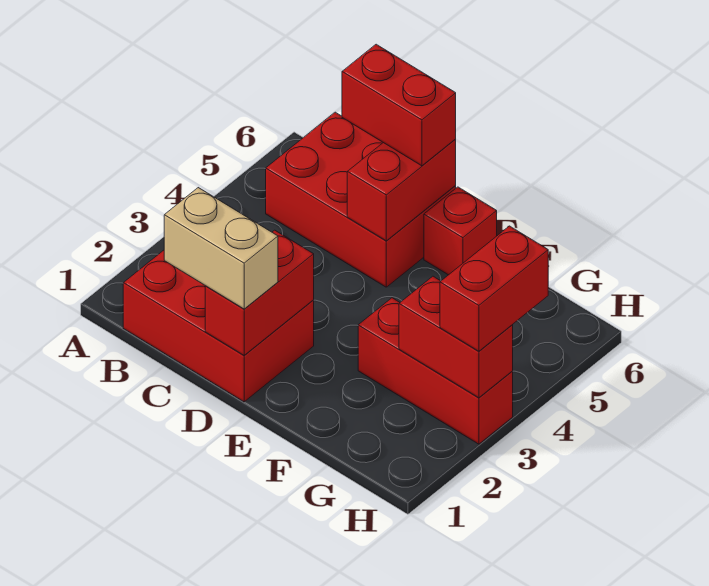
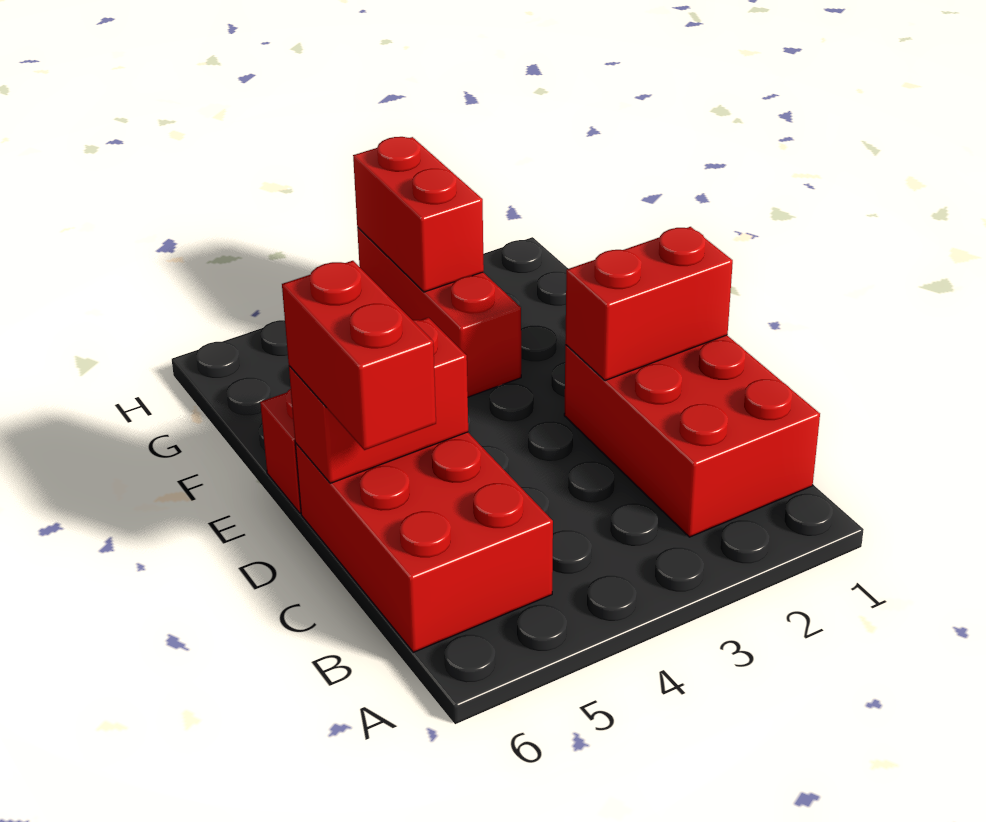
tan 1x2 brick [164,188,278,309] -> none
red 1x2 brick [440,226,548,351] -> none

